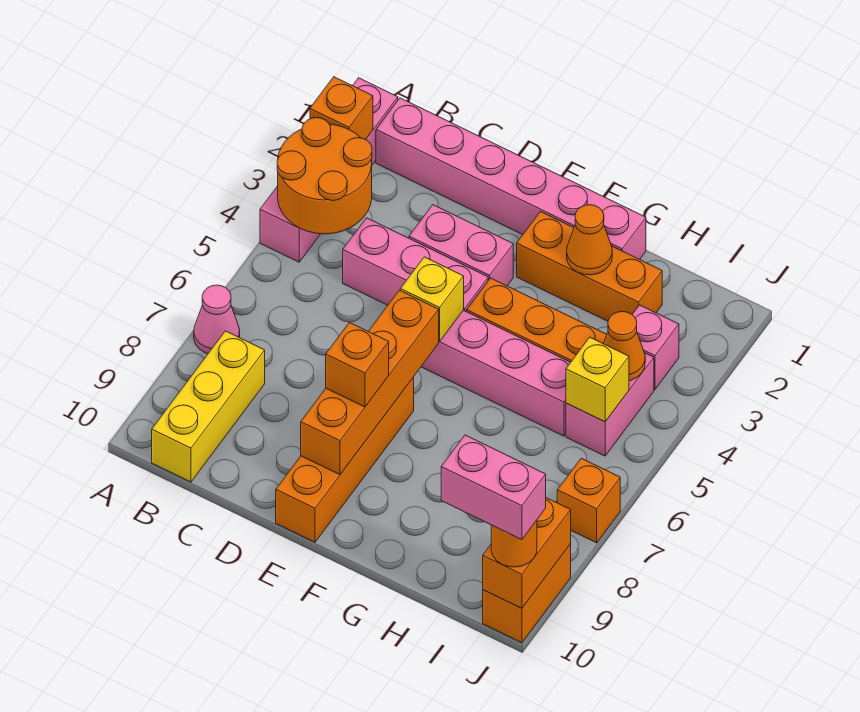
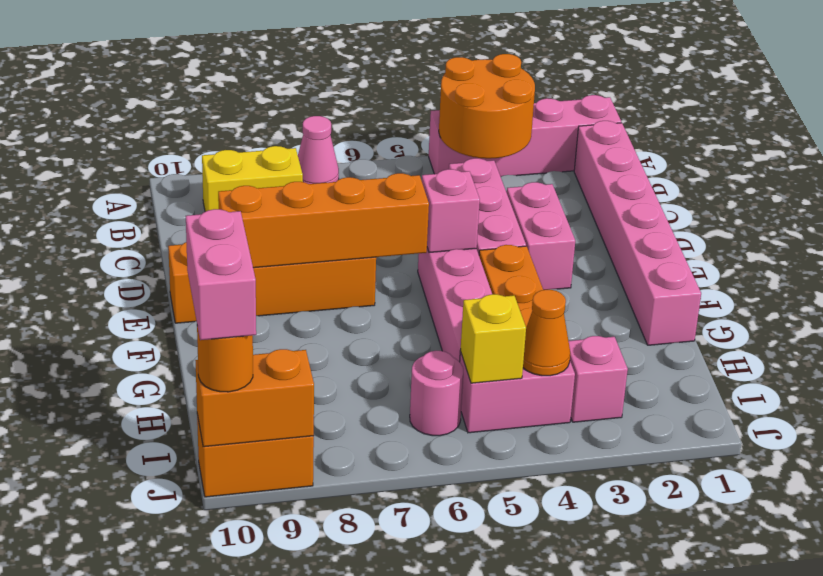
orange 1x1 brick [310,77,373,140] -> none
yellow 1x3 brick [152,331,265,482] -> yellow 1x2 brick [202,146,303,212]
yellow 1x1 brick [400,257,464,341] -> pink 1x1 brick [422,169,480,253]
orange 1x1 brick [326,323,389,407] -> none
orange 1x3 brick [517,212,662,321] -> none
orange 1x1 cone [567,205,612,275] -> none
none -> pink 1x1 round brick [410,351,463,436]
orange 1x1 brick [557,458,620,543] -> none

